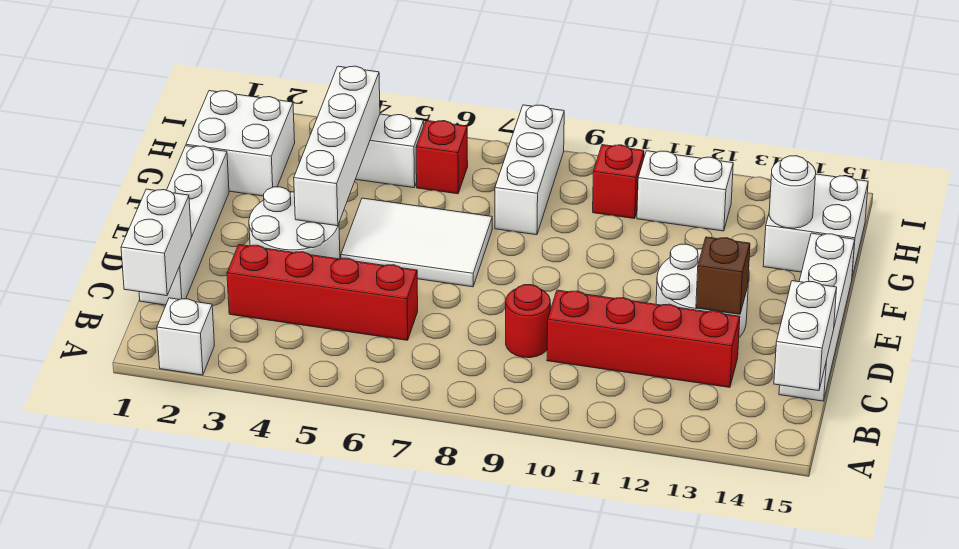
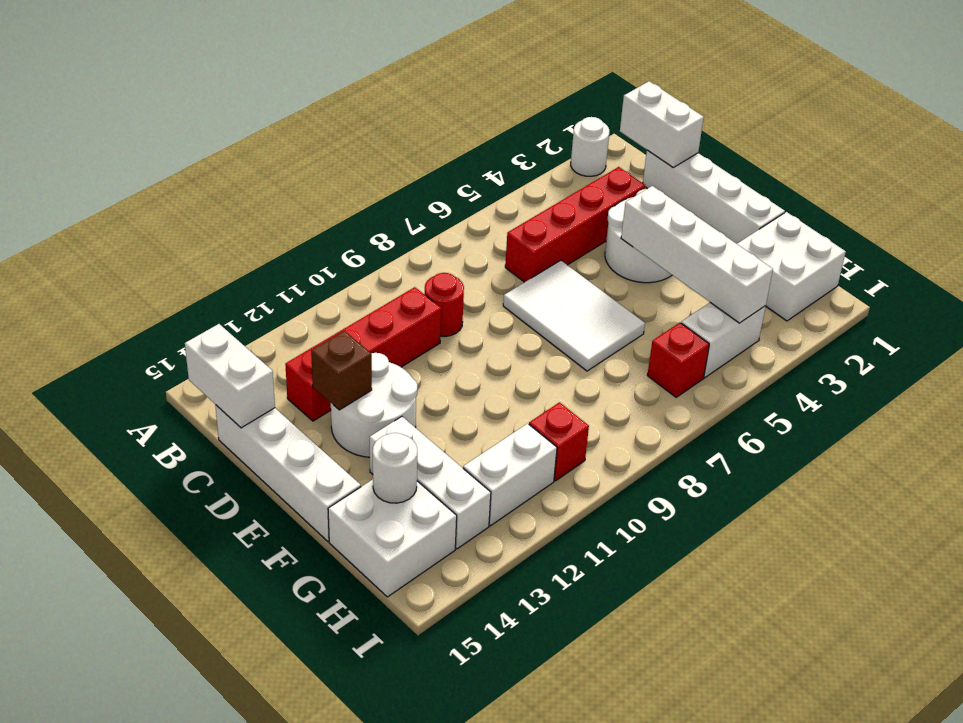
white 1x1 brick [157,298,215,375] -> white 1x1 round brick [571,117,609,176]
white 2x3 tile [341,198,492,287] -> white 2x3 tile turned to [503,260,645,371]
white 1x3 brick [495,105,564,235] -> white 1x3 brick moved to [370,417,491,549]

